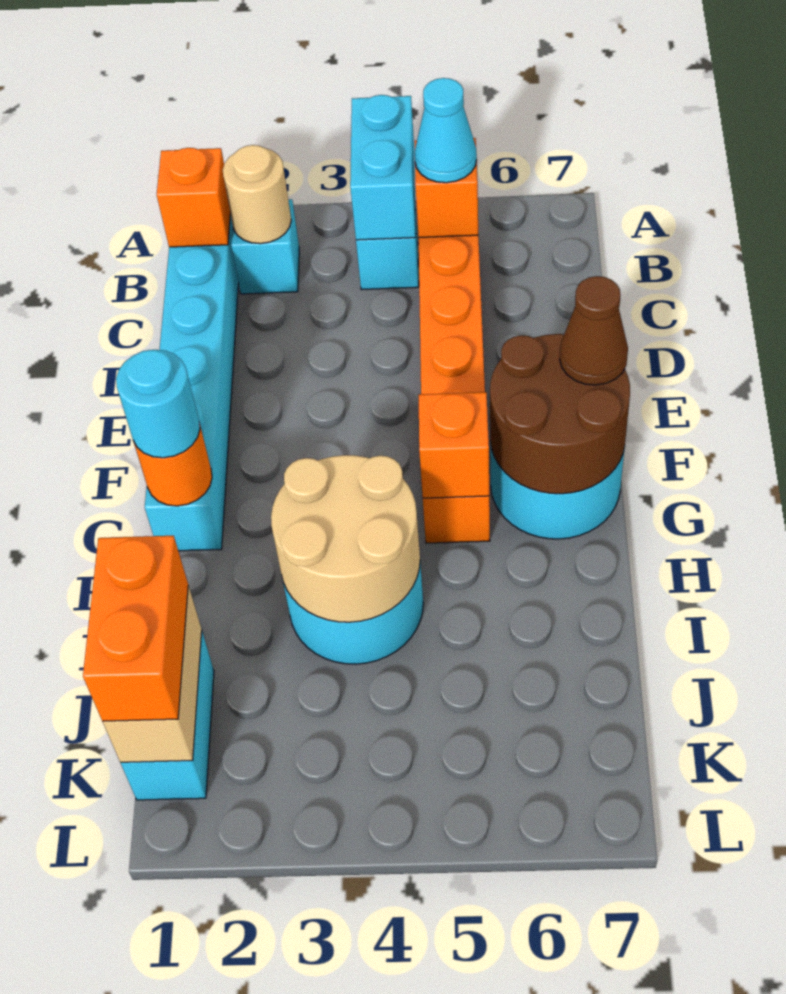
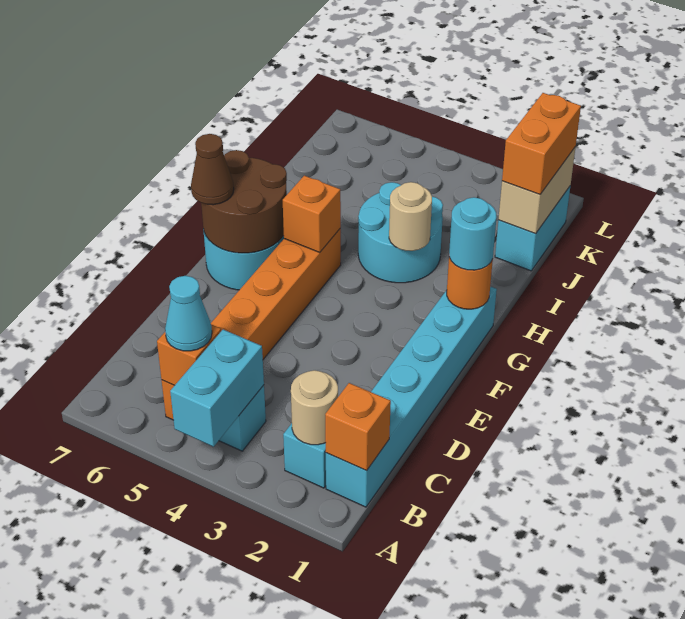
tan 2x2 round brick [271,455,420,622] -> tan 1x1 round brick [389,182,432,251]

